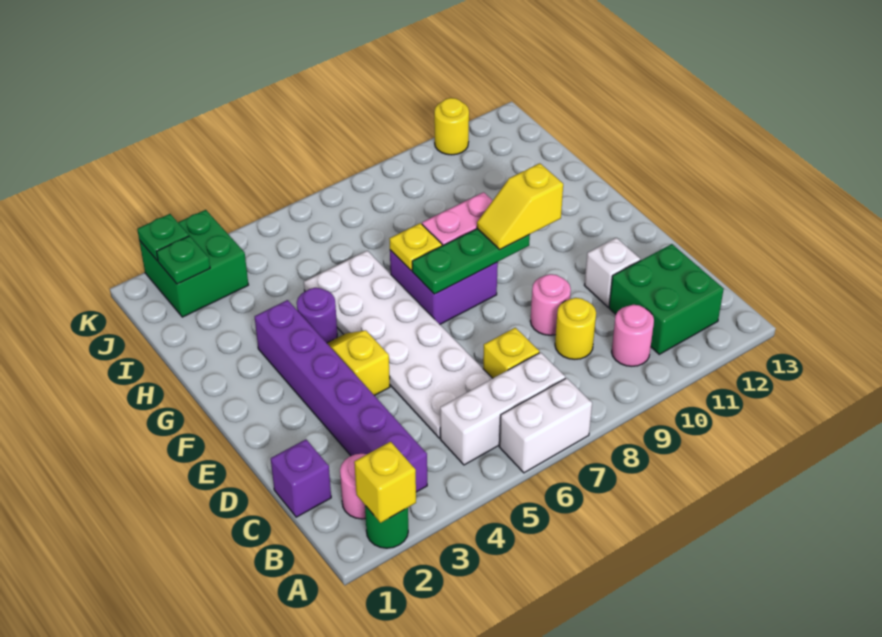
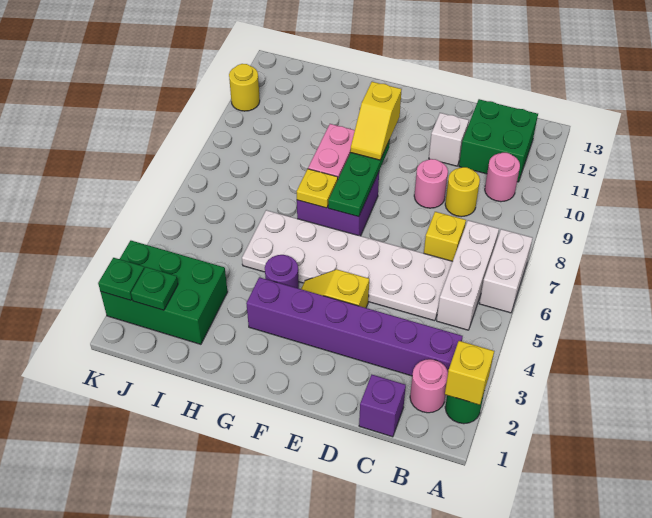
green 2x2 brick [139,210,248,317] -> green 2x3 brick [101,241,228,344]

